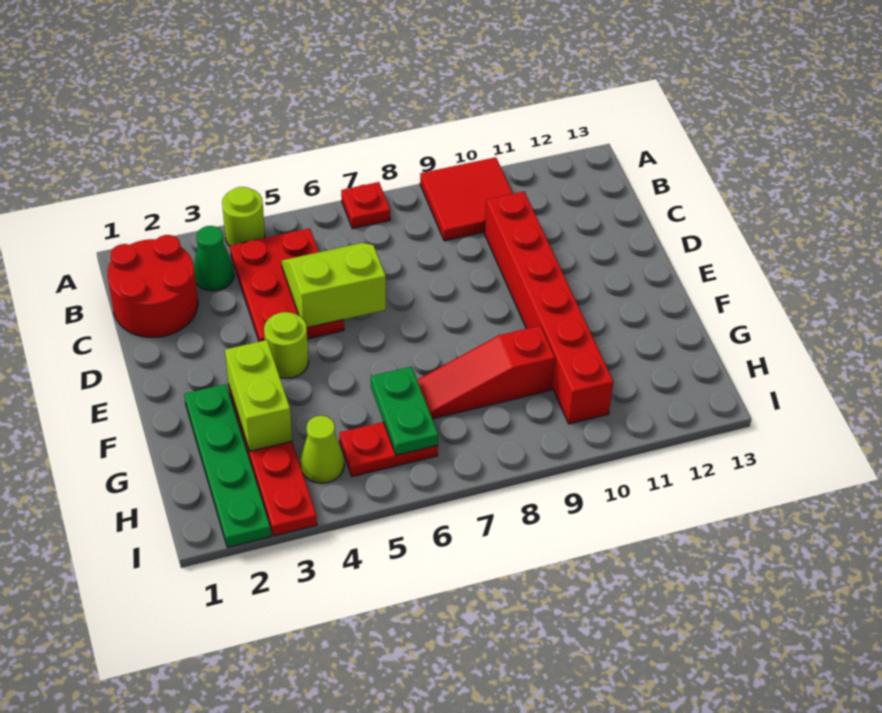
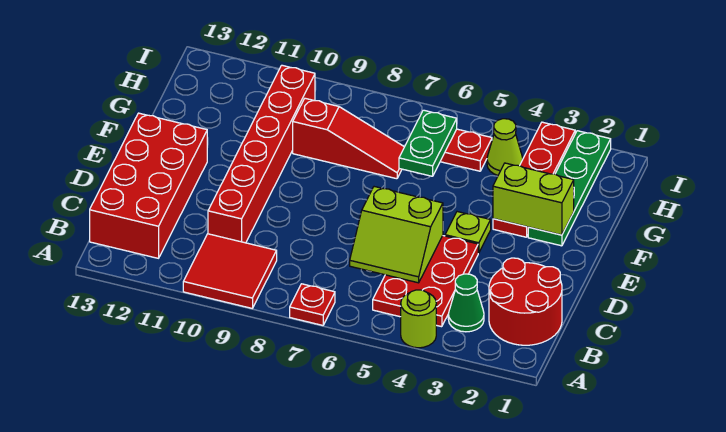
none -> red 2x4 brick [90,113,207,258]
lime 1x1 round brick [264,312,309,378] -> lime 1x1 plate [445,212,491,253]
lime 1x2 brick [225,340,292,451] -> lime 1x2 brick turned to [493,163,574,235]

